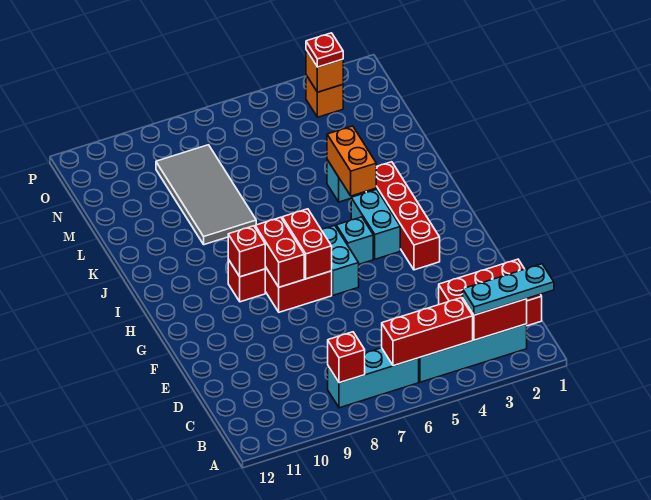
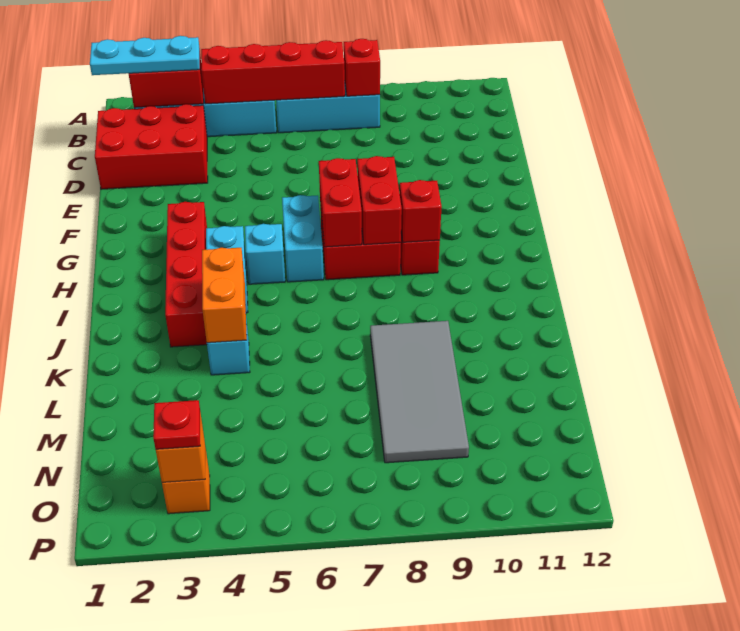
red 1x3 brick [382,298,473,366] -> red 1x4 brick [201,40,345,104]

